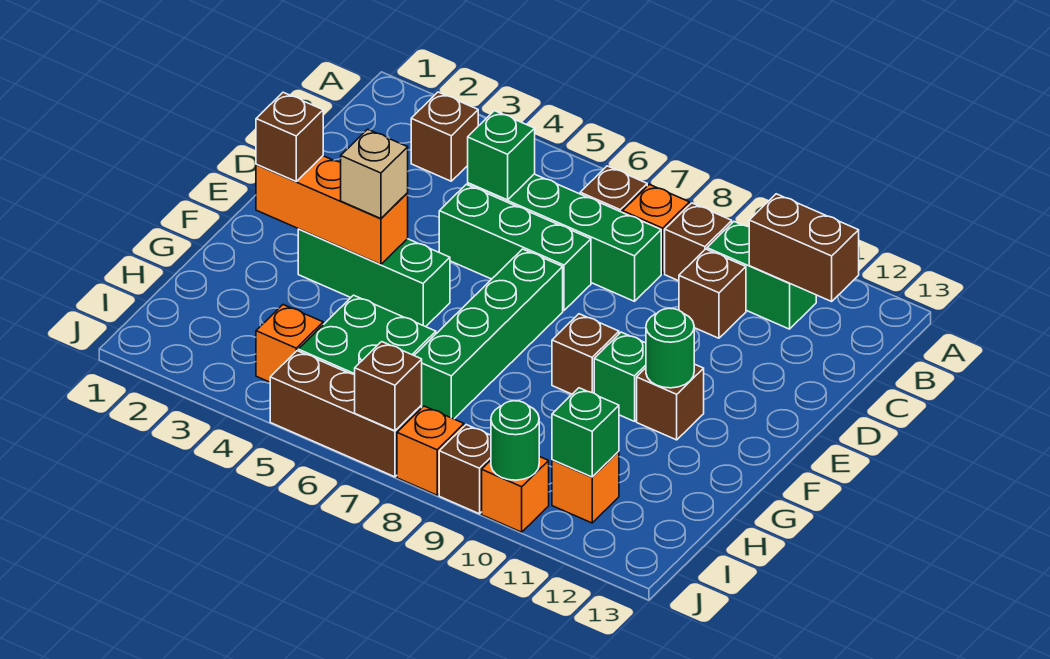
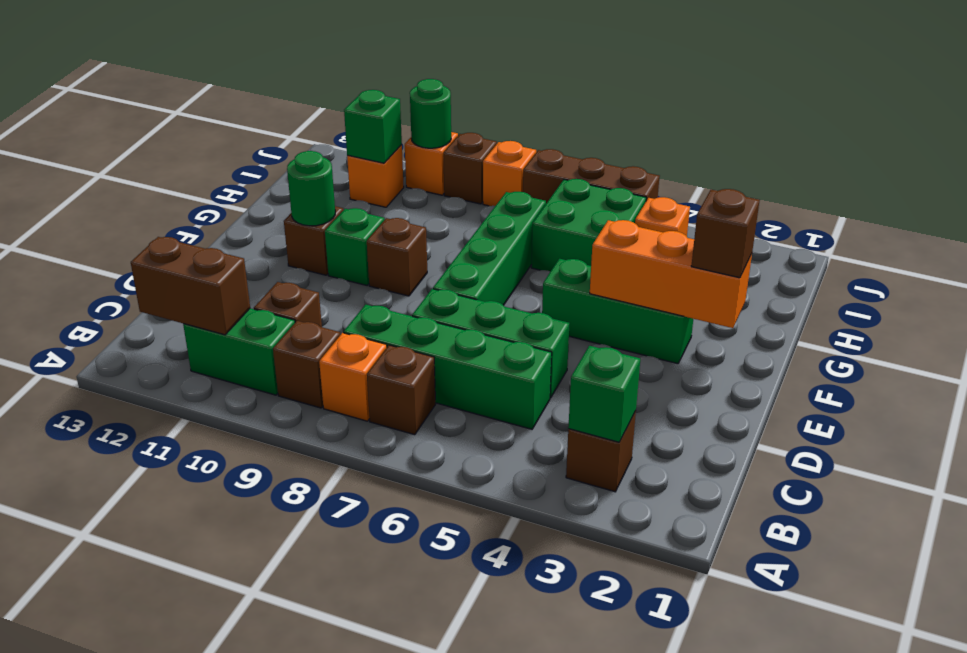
green 1x1 brick [468,111,535,200] -> green 1x1 brick moved to [568,346,640,442]
tan 1x1 brick [341,129,408,219] -> none
brown 1x1 brick [355,342,422,431] -> none

